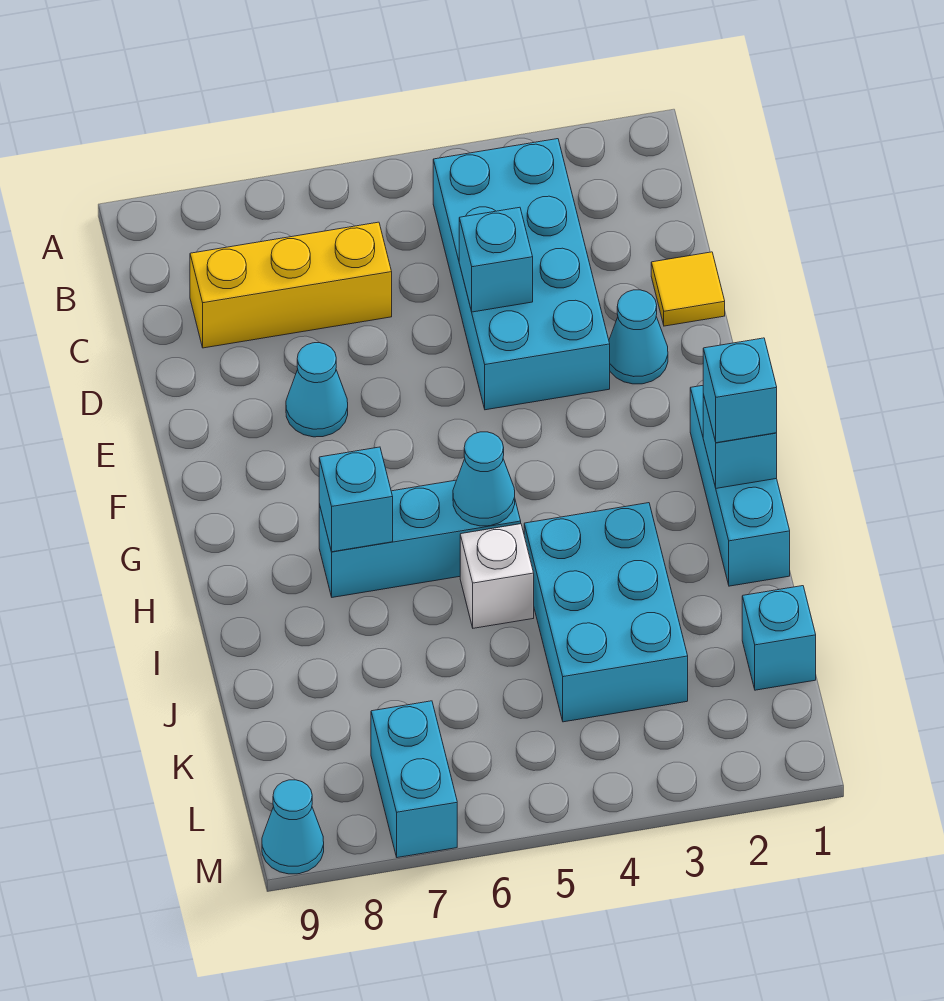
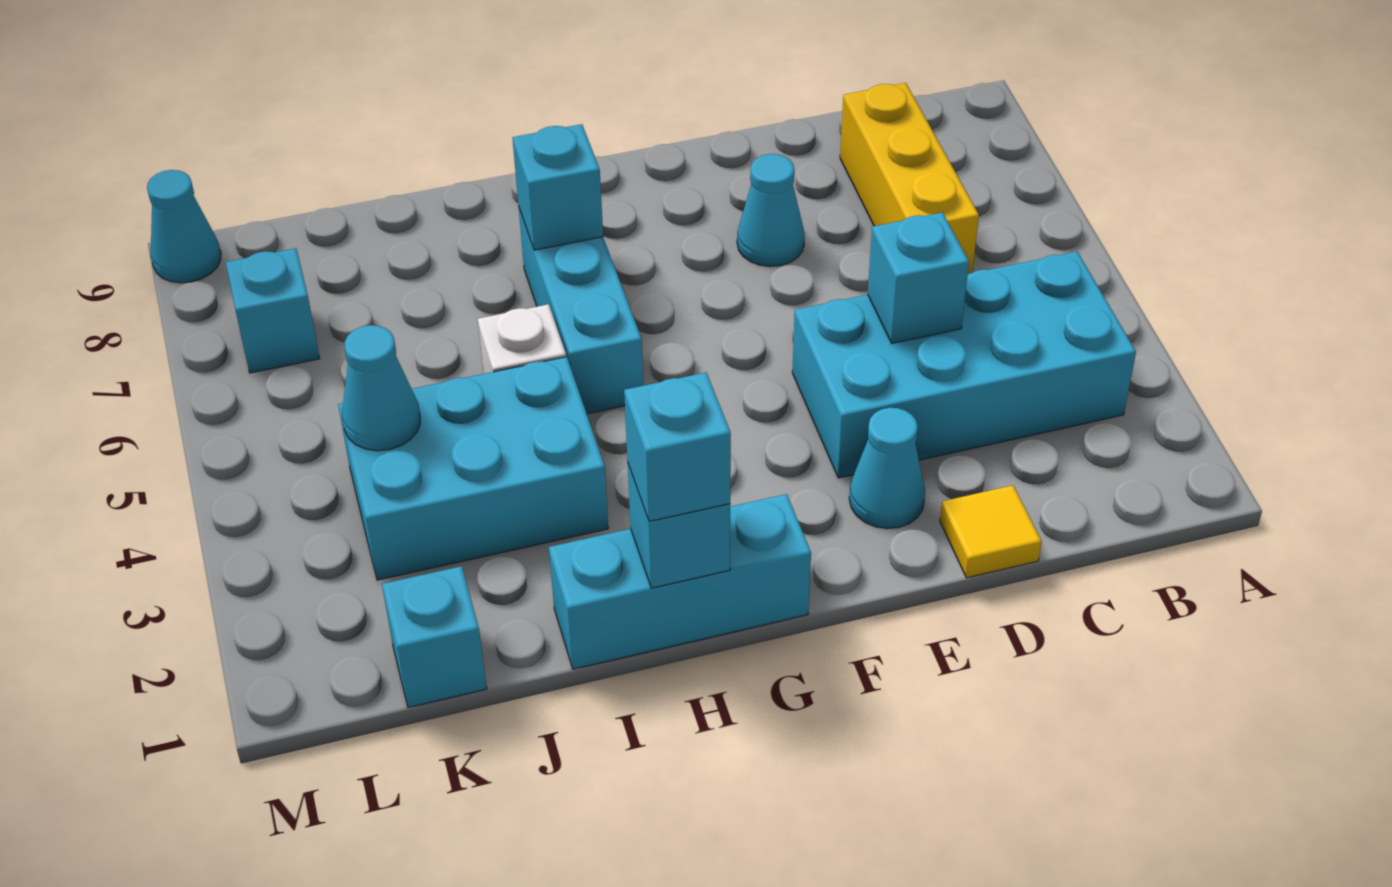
cyan 1x1 cone [453,432,515,526] -> cyan 1x1 cone moved to [342,325,420,451]
cyan 1x2 brick [371,701,457,858] -> cyan 1x1 brick [226,248,320,373]

